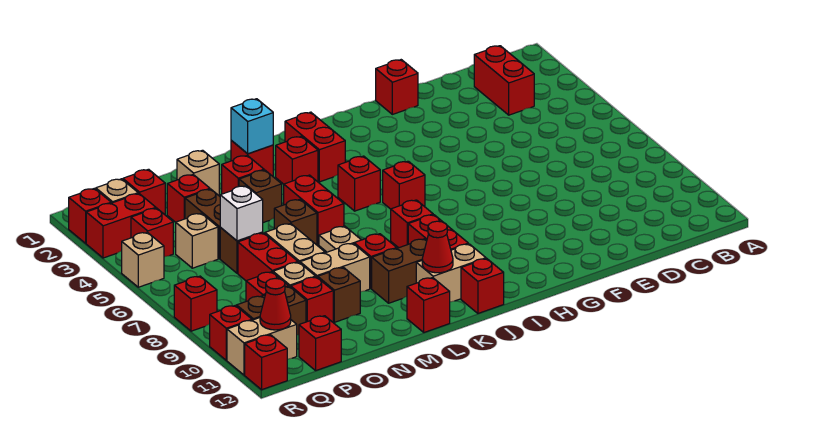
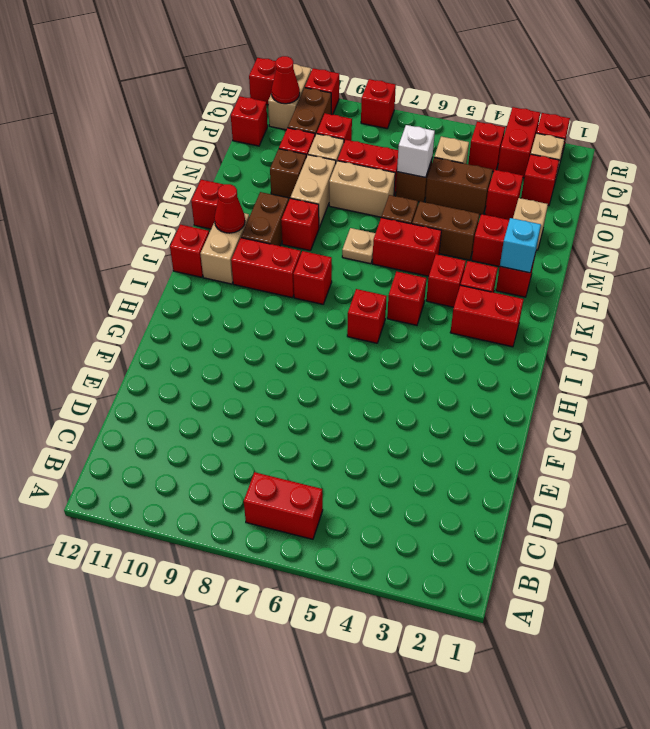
red 1x2 brick [474,46,534,115] -> red 1x2 brick moved to [244,472,323,539]
red 1x1 brick [376,60,418,114] -> red 1x1 brick moved to [426,254,466,307]
brown 1x1 brick [239,170,282,223] -> brown 1x2 brick [412,201,480,260]
tan 1x1 brick [122,232,164,287] -> none

